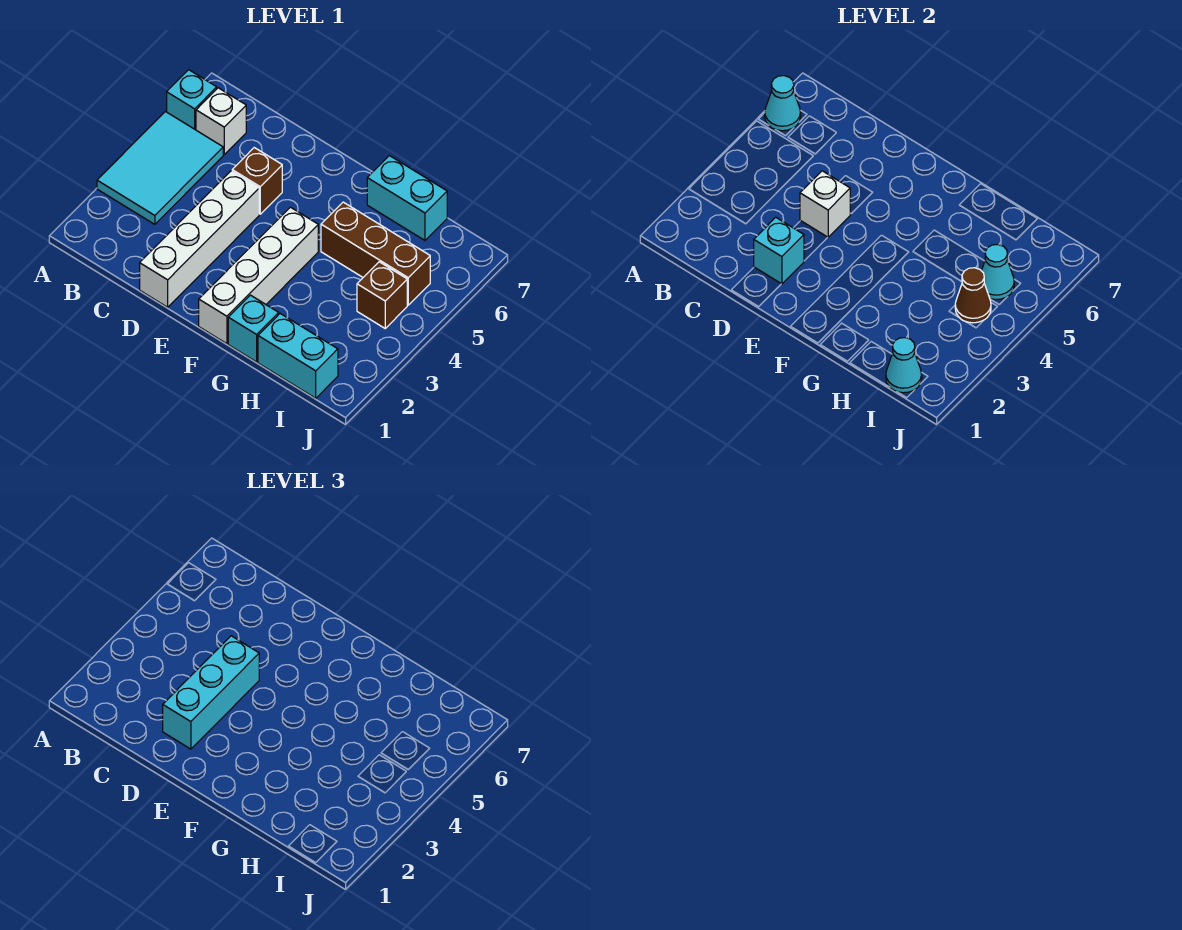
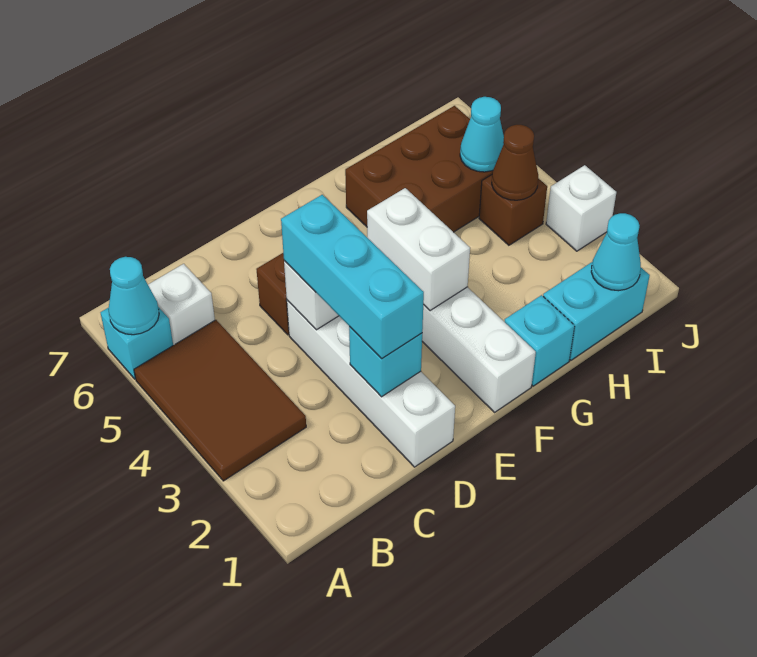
cyan 2x3 tile [97,112,223,224] -> brown 2x3 tile [134,320,306,481]
none -> white 1x2 brick [367,188,470,311]
brown 1x3 brick [321,202,430,305] -> brown 2x3 brick [345,106,493,232]
cyan 1x2 brick [367,156,447,240] -> none
none -> white 1x1 brick [546,165,616,251]

